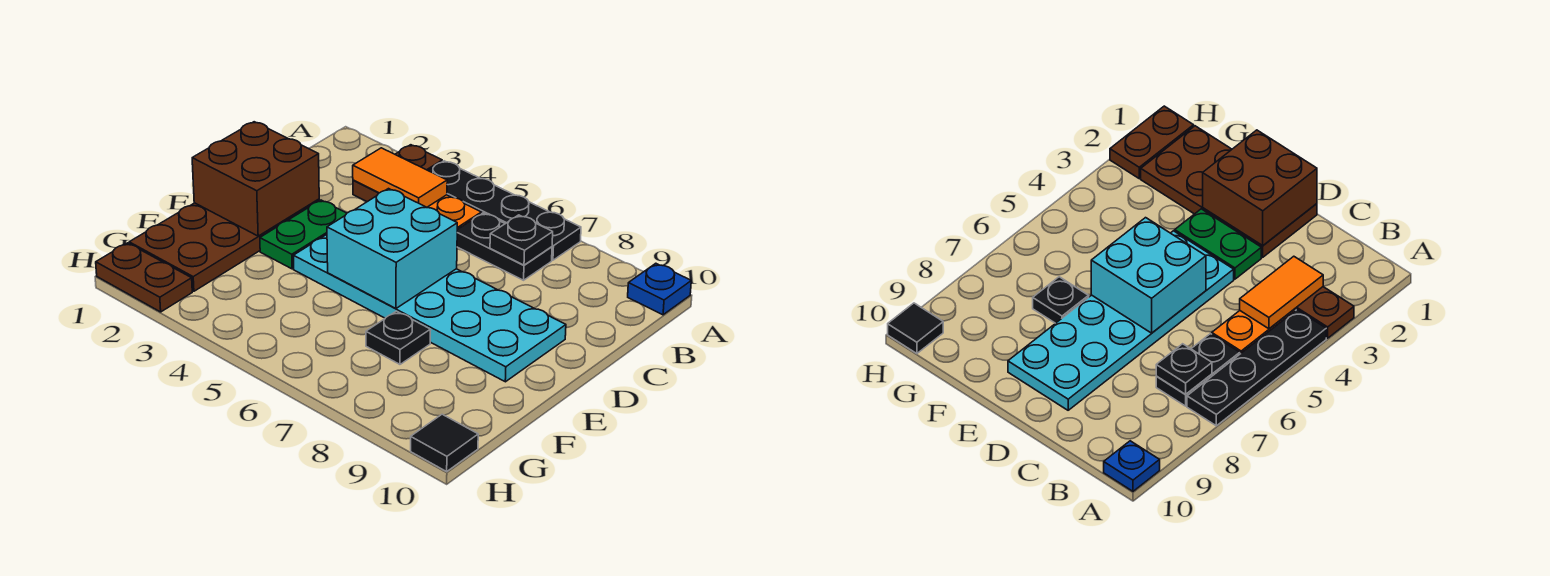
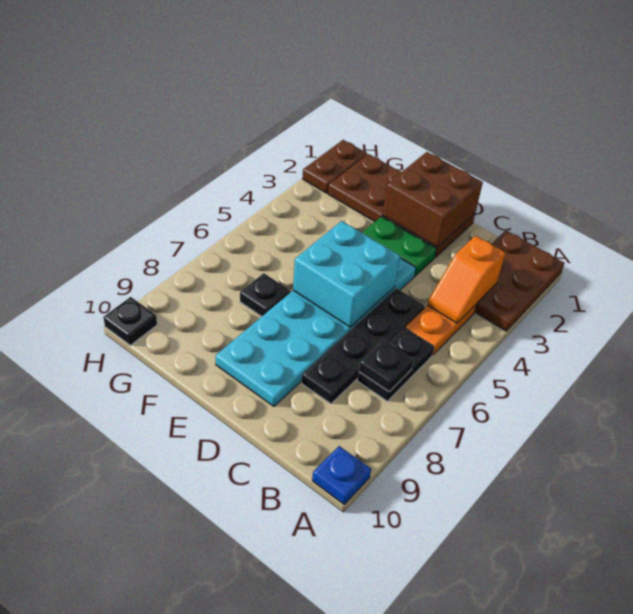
brown 1x2 plate [353,145,442,202] -> brown 2x3 plate [475,230,564,331]
black 1x4 plate [428,161,581,260] -> black 1x4 plate moved to [302,288,425,404]
orange 1x2 tile [353,148,447,207] -> orange 1x2 slope [428,236,505,323]
black 1x1 tile [411,414,478,472] -> black 1x1 plate [103,297,157,345]

